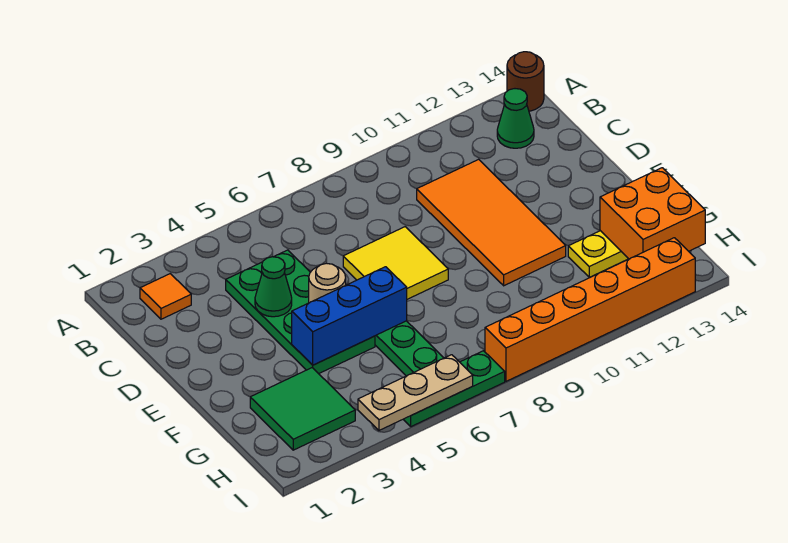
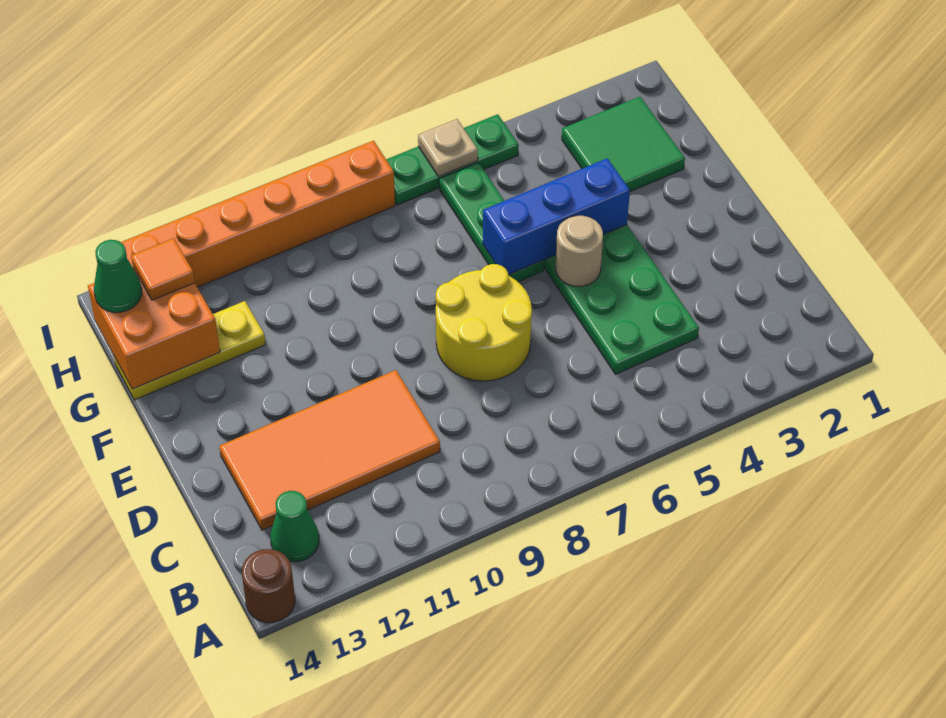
orange 1x1 tile [140,274,191,319] -> orange 1x1 tile moved to [131,238,195,300]
orange 2x4 tile [417,159,566,286] -> orange 2x4 tile turned to [219,370,440,530]
green 1x1 cone [255,257,292,317] -> green 1x1 cone moved to [94,240,142,312]
yellow 2x2 tile [343,227,448,299] -> yellow 2x2 round brick [436,264,532,381]
tan 1x3 plate [358,355,473,430] -> tan 1x1 plate [418,119,478,176]

